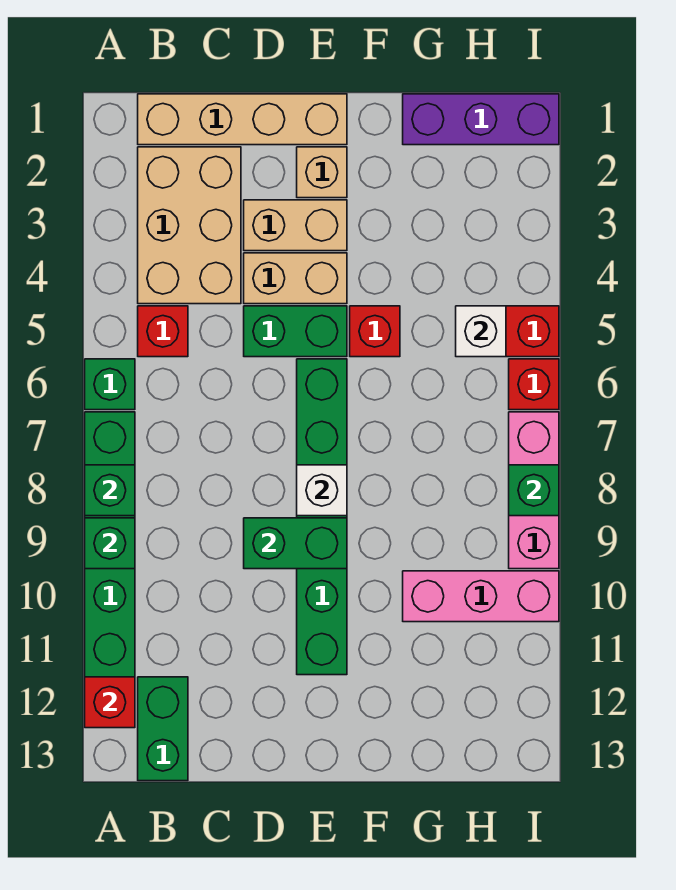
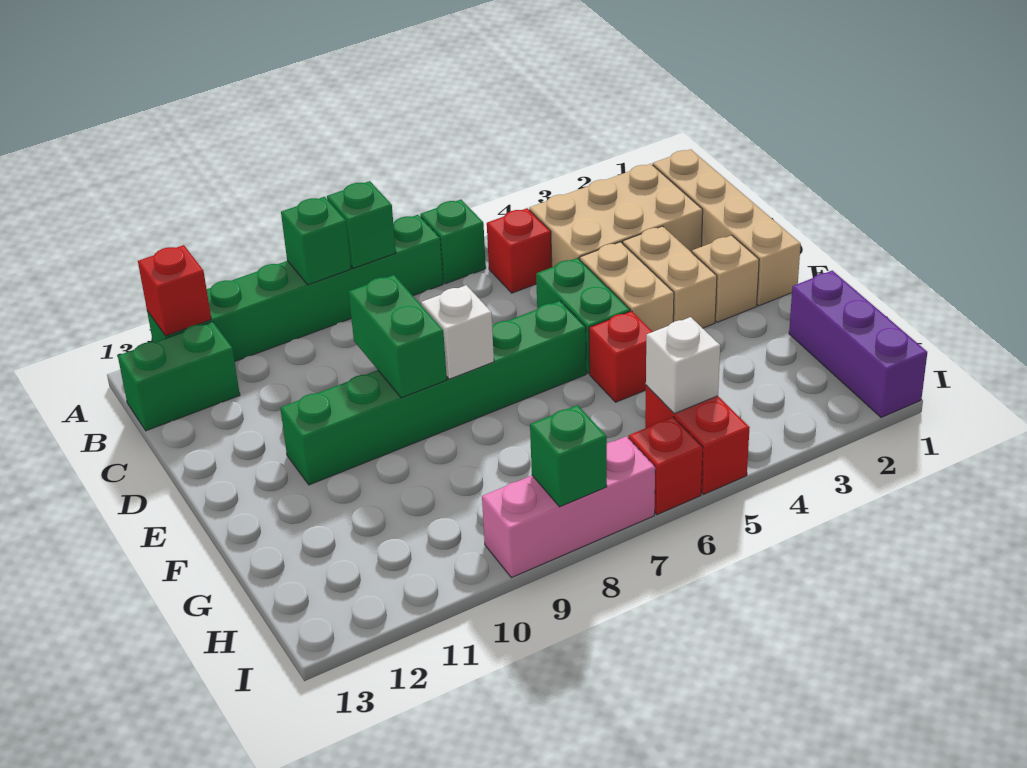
pink 1x3 brick [403,571,559,622] -> none

